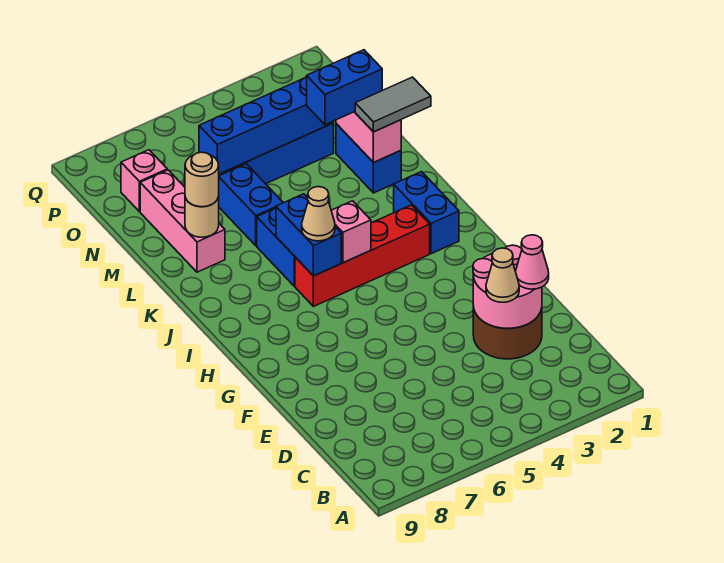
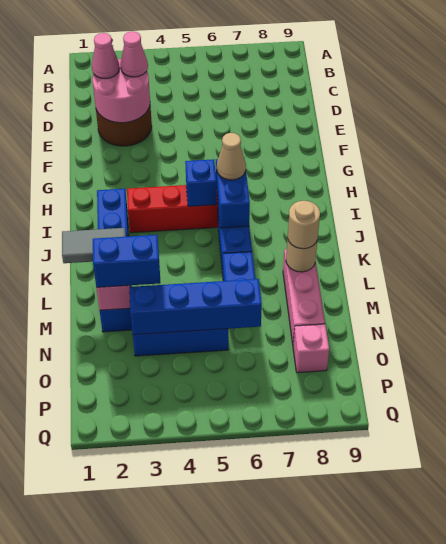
tan 1x1 cone [486,248,519,302] -> pink 1x1 cone [120,31,148,77]
pink 1x1 brick [331,201,371,263] -> blue 1x1 brick [185,159,217,206]

